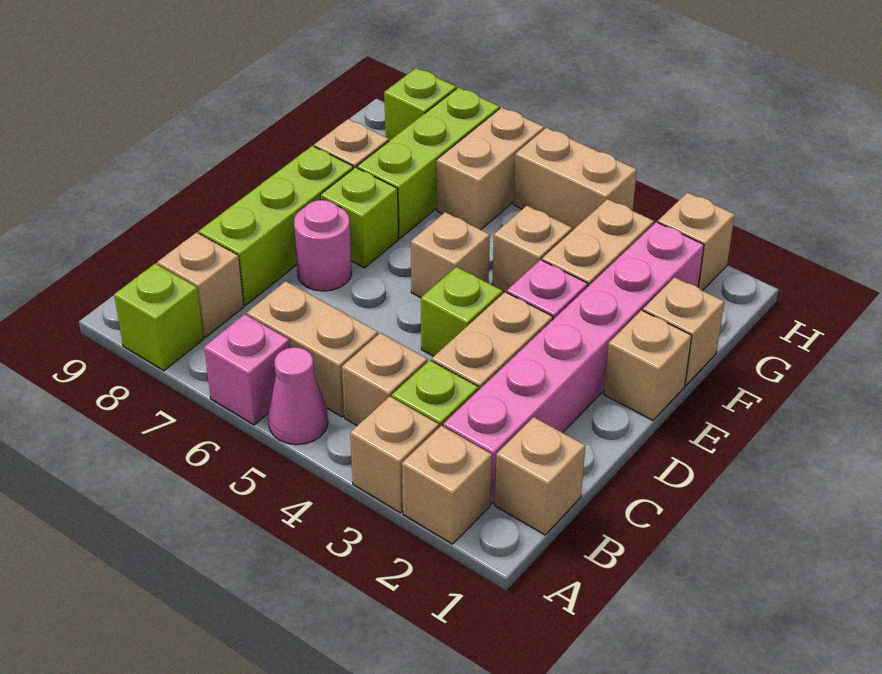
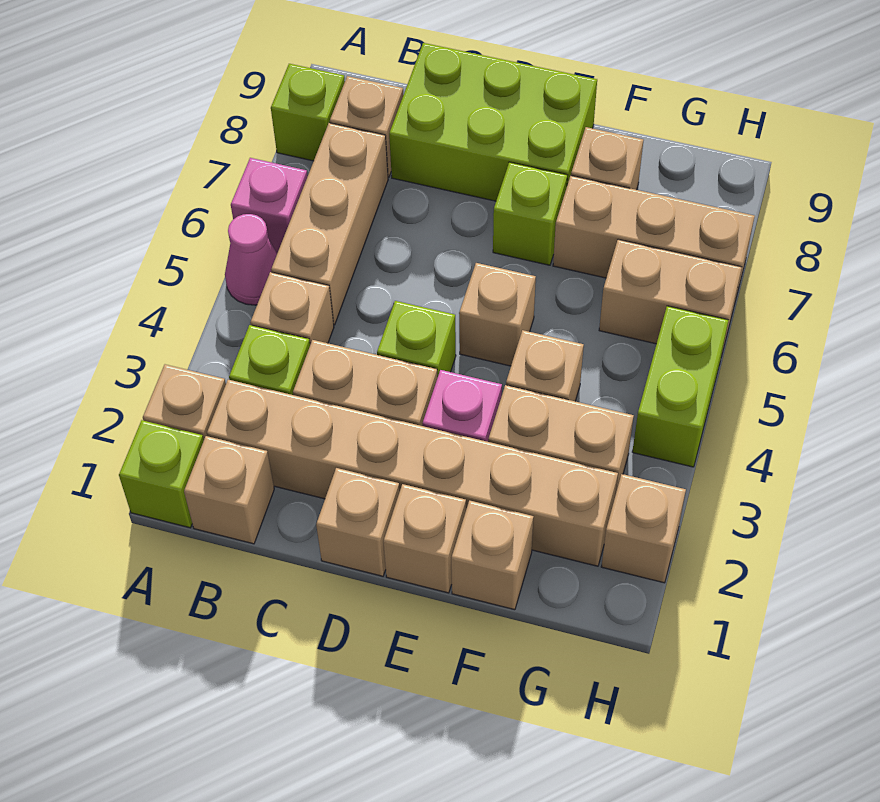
tan 1x1 brick [350,397,439,513] -> tan 1x1 brick moved to [316,468,400,576]
pink 1x6 brick [443,222,704,504] -> tan 1x6 brick [207,380,618,566]
tan 1x2 brick [247,281,378,417] -> tan 1x3 brick [271,123,388,325]
lime 1x3 brick [199,146,353,305] -> lime 2x3 brick [389,43,597,201]
pink 1x1 round brick [294,200,352,291] -> none
lime 1x3 brick [357,87,500,238] -> tan 1x3 brick [553,176,755,300]
tan 1x2 brick [513,128,637,231] -> lime 1x2 brick [632,306,729,467]
lime 1x1 brick [384,68,456,141] -> lime 1x1 brick moved to [119,420,204,528]

